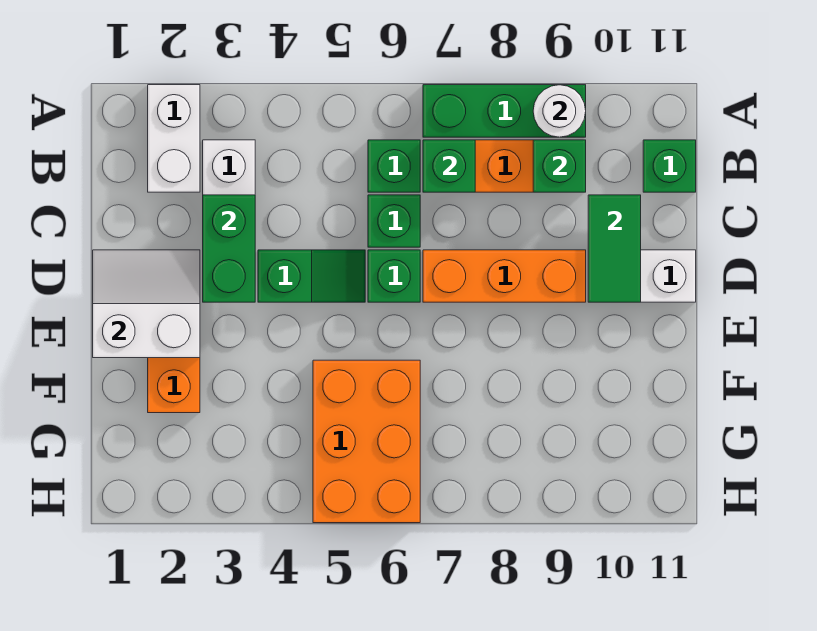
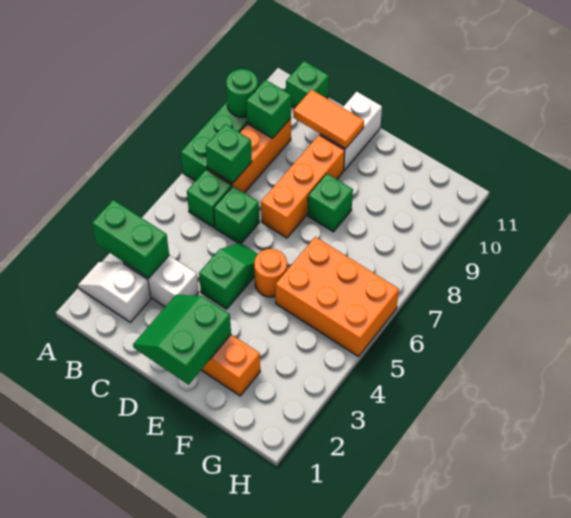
white 1x2 brick [148,85,200,192] -> white 1x2 slope [78,262,151,322]
white 1x1 round brick [533,85,586,137] -> green 1x1 round brick [226,69,258,118]
green 1x2 brick [203,195,255,302] -> green 1x2 brick moved to [92,200,169,278]
green 1x2 tile [588,195,641,302] -> orange 1x2 tile [293,90,364,149]
white 2x2 slope [93,250,200,358] -> green 2x2 slope [133,295,231,385]
green 1x1 brick [368,250,420,302] -> green 1x1 brick moved to [308,174,353,232]
none -> orange 1x1 round brick [254,249,287,297]

